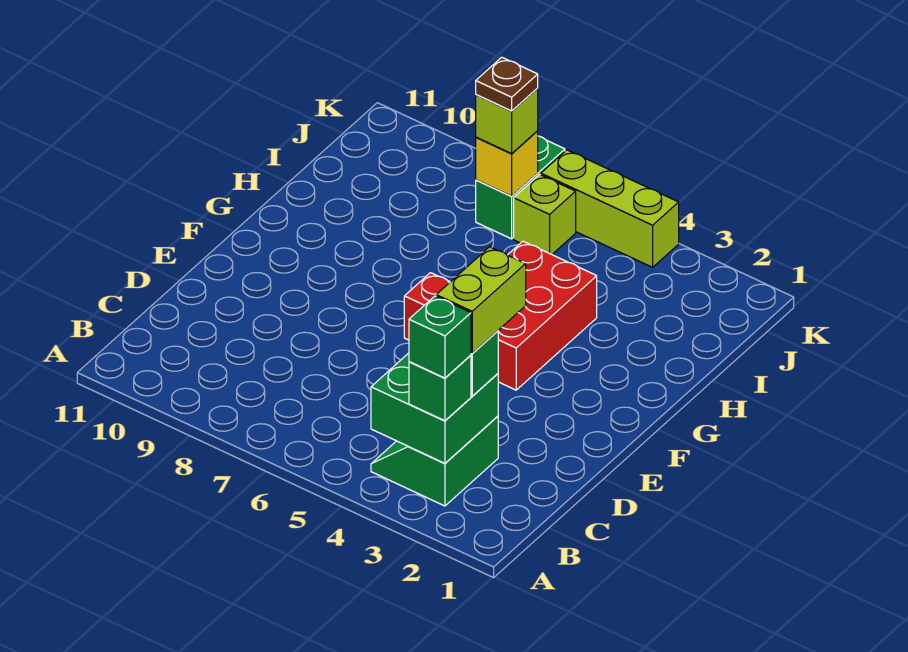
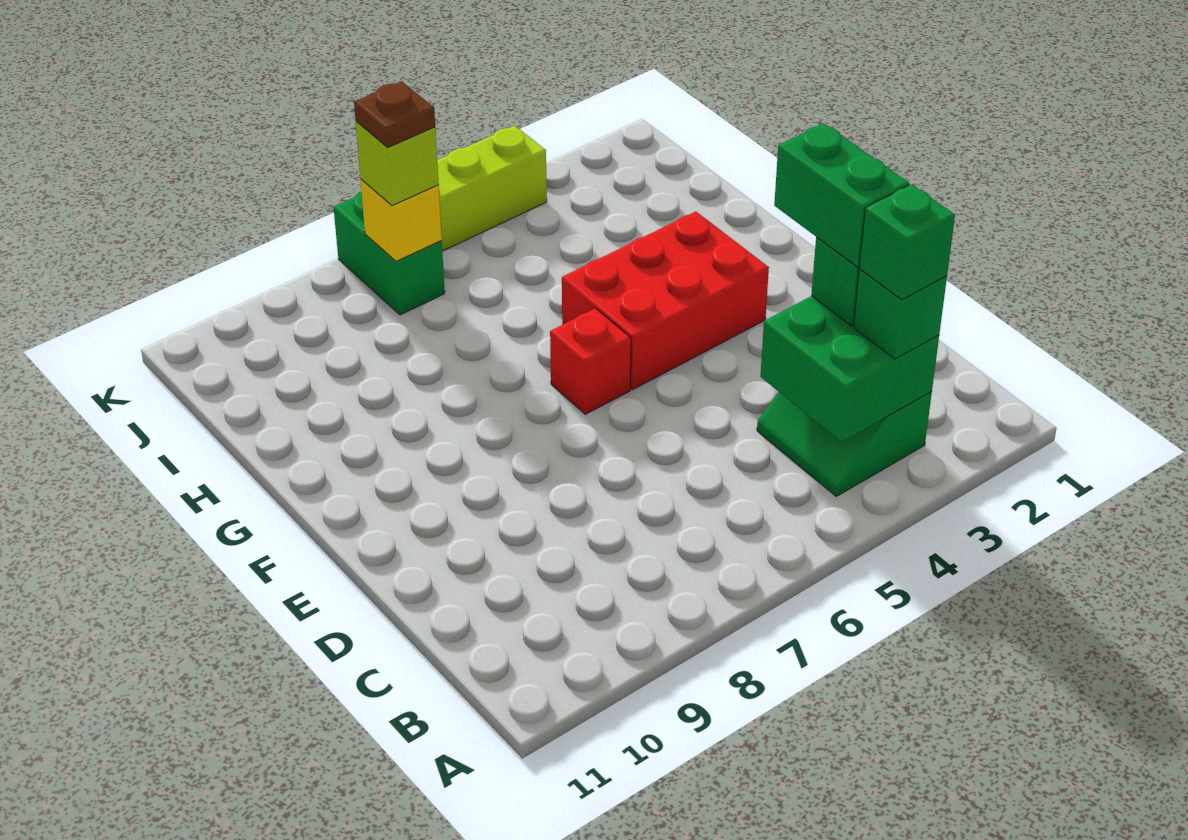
lime 1x2 brick [436,247,526,354] -> green 1x2 brick [774,123,909,267]
red 2x3 brick [498,241,597,390] -> red 2x3 brick turned to [562,211,769,390]
lime 1x1 brick [514,174,576,254] -> none

